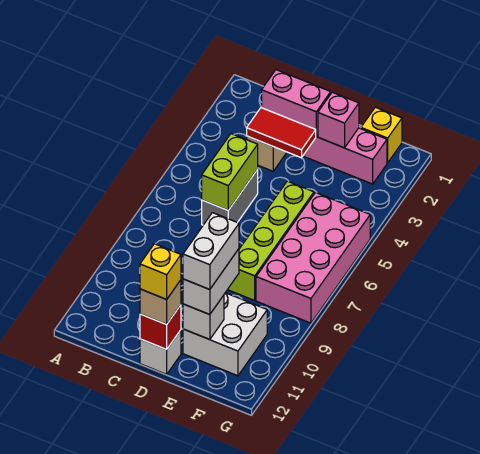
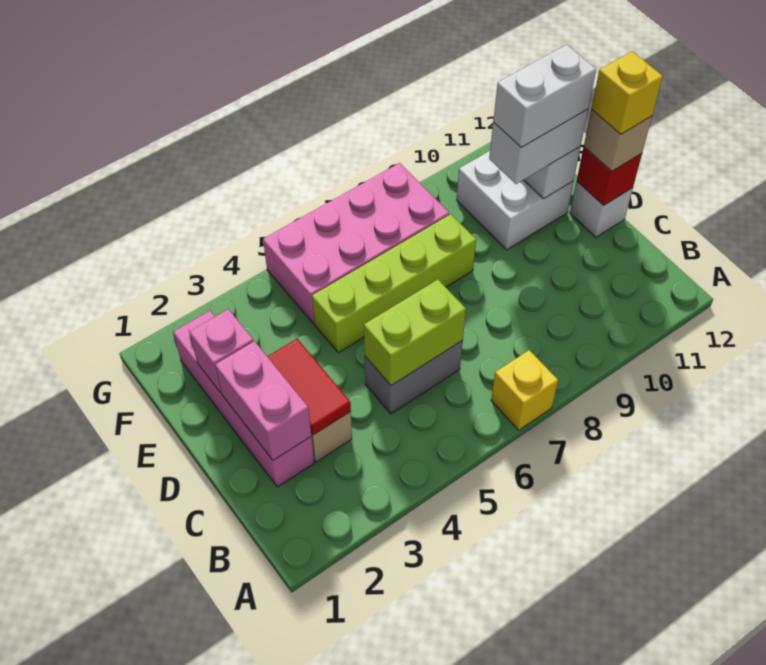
yellow 1x1 brick [361,107,402,163] -> yellow 1x1 brick moved to [491,350,558,430]

